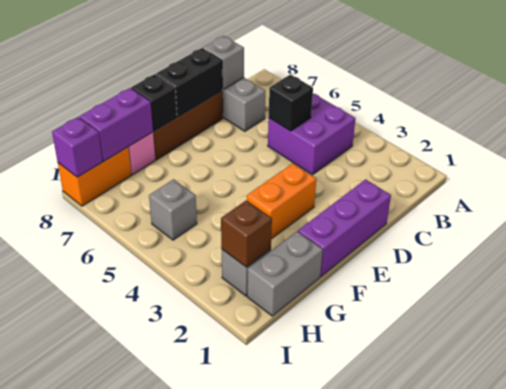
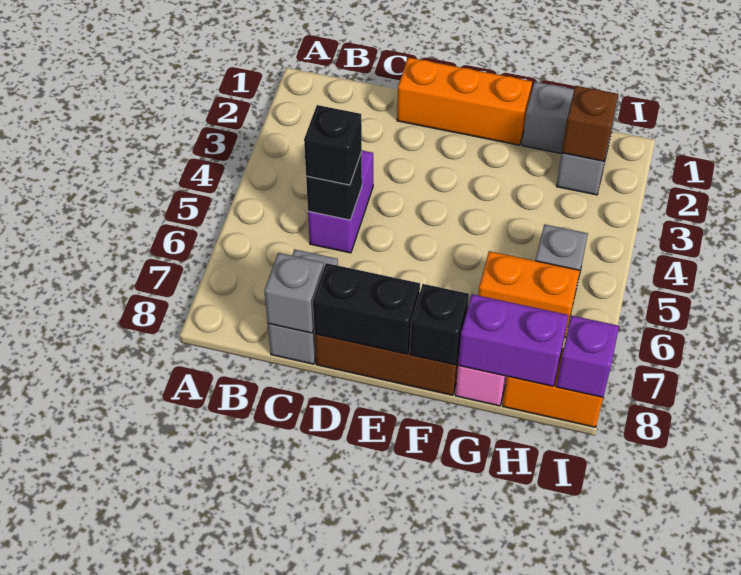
purple 2x2 brick [268,93,355,175] -> purple 1x2 brick [308,151,373,253]
none -> black 1x1 brick [304,105,362,185]
purple 1x3 brick [298,179,391,276] -> orange 1x3 brick [397,57,532,145]
orange 1x2 brick [247,163,316,239] -> orange 1x2 brick moved to [478,251,580,338]

